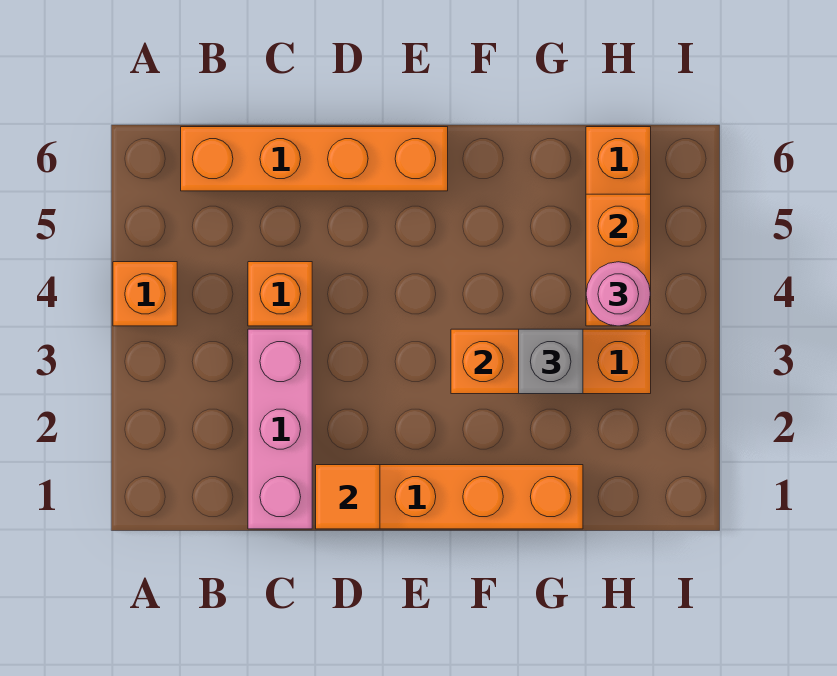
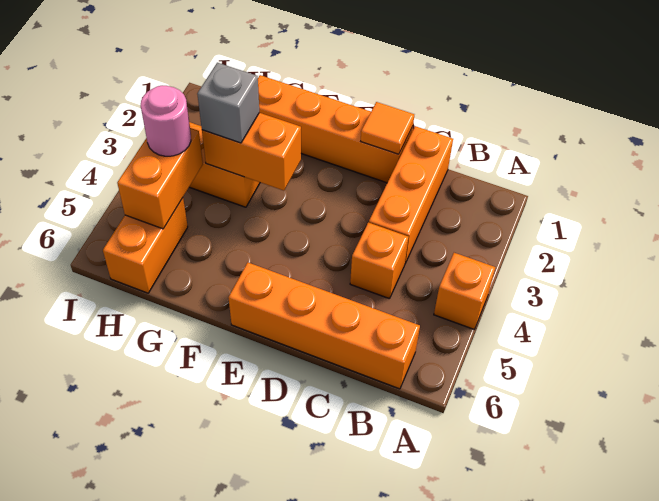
pink 1x3 brick [248,329,312,529] -> orange 1x3 brick [369,126,453,263]

